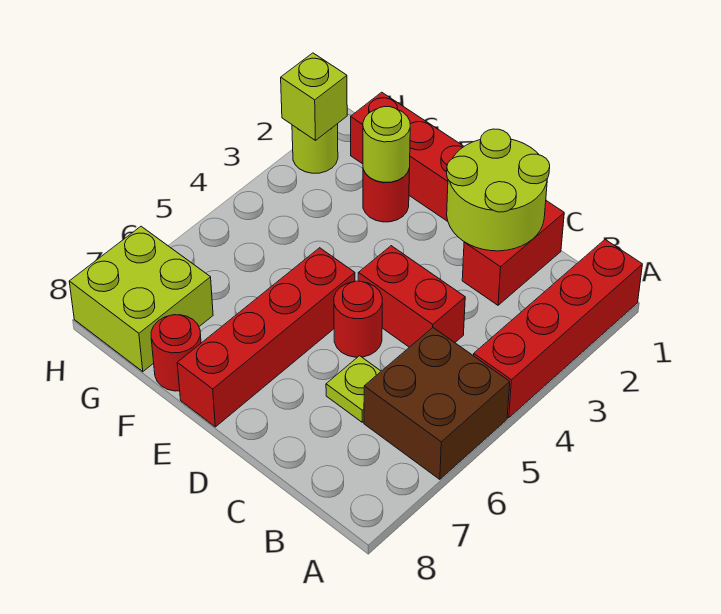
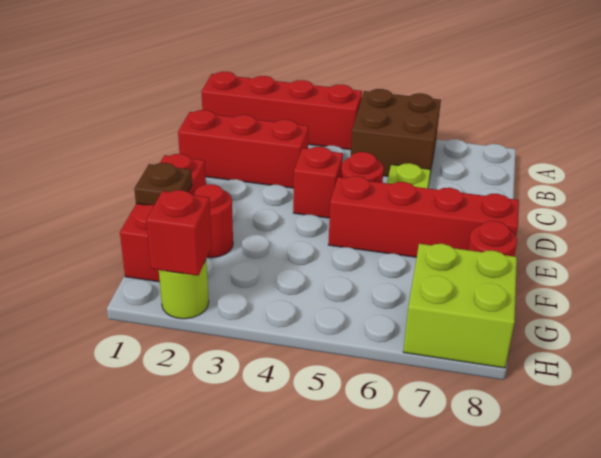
red 1x2 brick [462,201,564,305] -> red 1x3 brick [178,110,308,188]
lime 2x2 round brick [447,129,550,251] -> none
red 1x2 brick [358,246,465,347] -> red 1x1 brick [293,147,343,218]
none -> brown 1x1 plate [134,163,192,205]
lime 1x1 round brick [363,107,410,182] -> none
lime 1x1 brick [281,53,347,140] -> red 1x1 brick [146,190,212,276]

